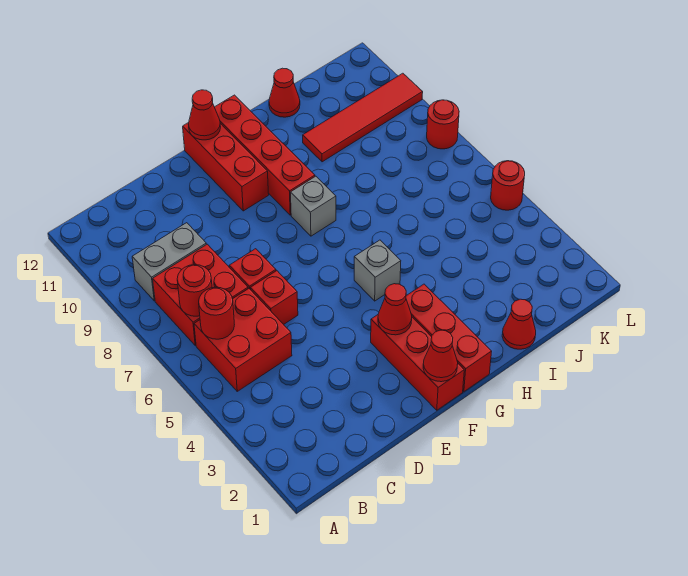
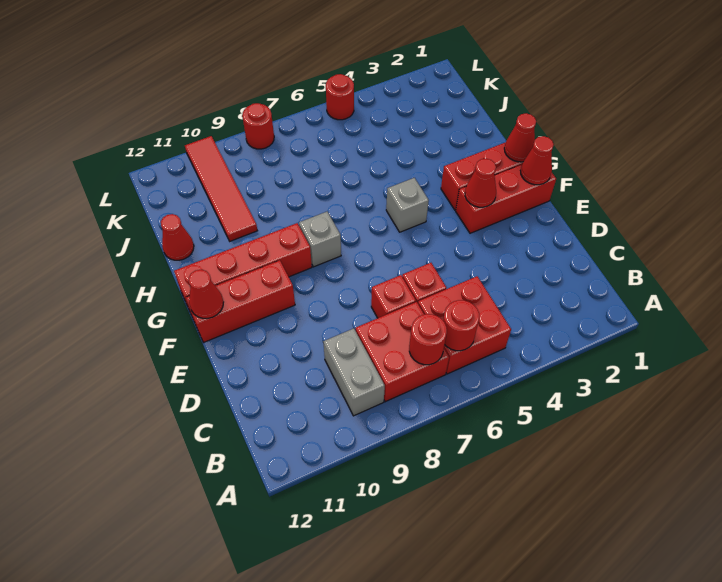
red 1x1 cone [502,299,536,349] -> red 1x1 cone moved to [504,113,536,162]

